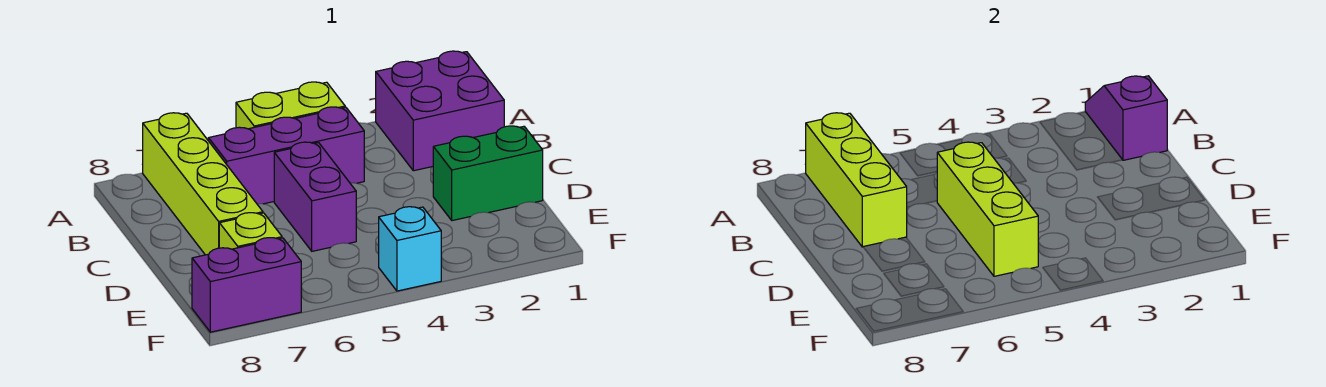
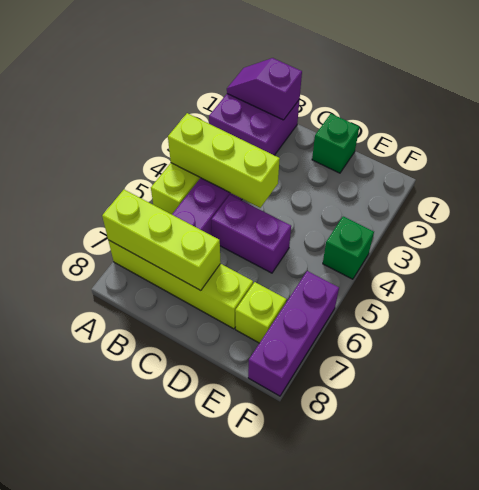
lime 1x3 brick [937,142,1038,276] -> lime 1x3 brick moved to [168,113,280,208]
green 1x2 brick [433,126,543,221] -> green 1x1 brick [312,114,359,173]
cyan 1x1 brick [379,207,441,291] -> green 1x1 brick [323,217,374,279]
purple 1x2 brick [192,238,301,332] -> purple 1x3 brick [248,271,339,396]

